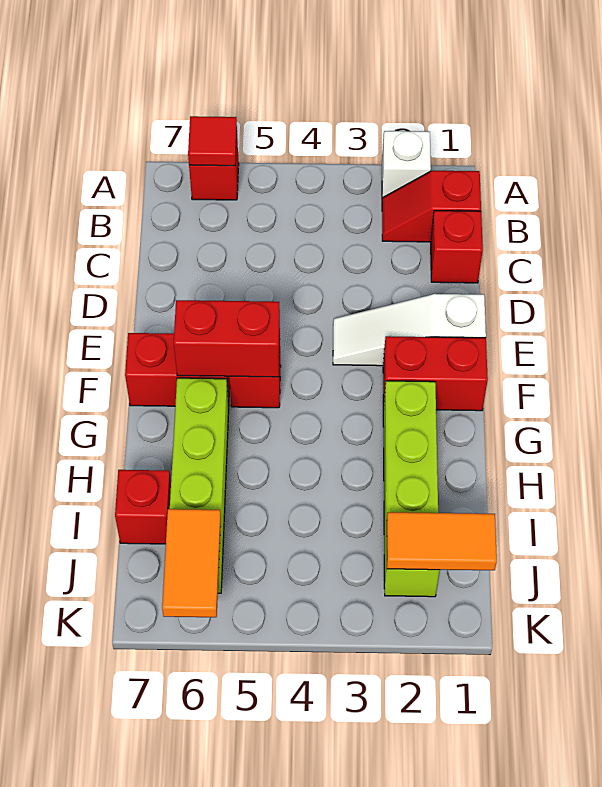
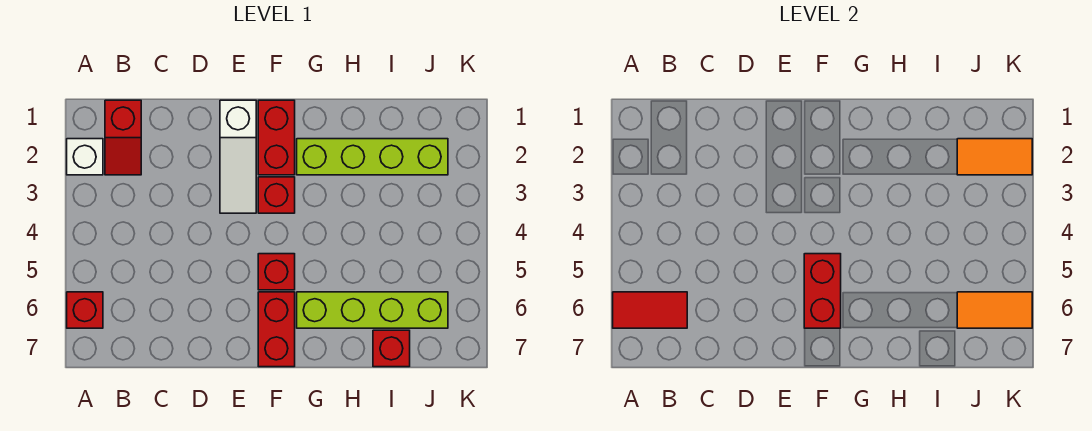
red 1x1 tile [188,116,237,166] -> red 1x2 tile [613,292,687,328]
red 1x1 brick [431,211,483,283] -> red 1x1 brick moved to [258,177,295,213]
orange 1x2 tile [387,512,497,570] -> orange 1x2 tile turned to [957,139,1032,175]

